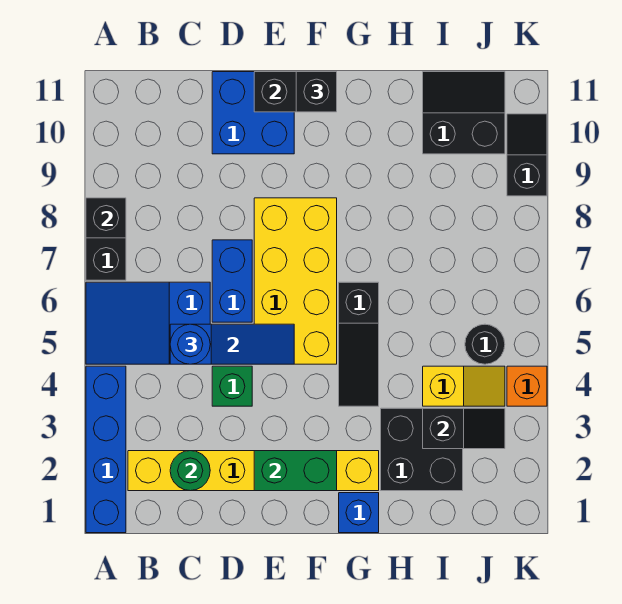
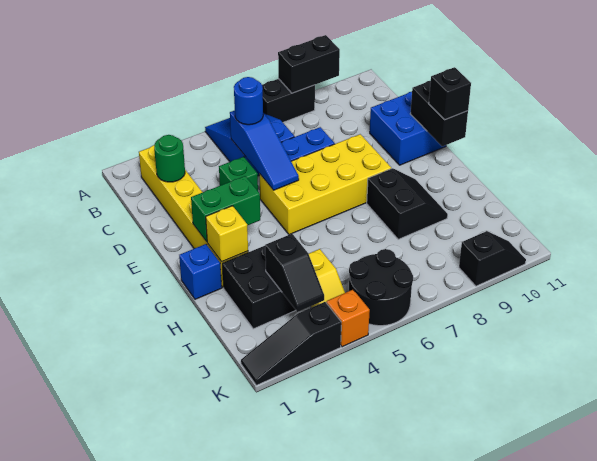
blue 1x4 brick [86,366,126,533] -> none
black 1x1 brick [86,198,126,238] -> black 1x2 brick [278,35,340,93]
green 1x2 brick [254,451,337,491] -> green 1x2 brick turned to [191,176,260,242]
none -> yellow 1x1 brick [206,206,248,262]
black 1x3 slope [339,282,379,406] -> black 1x3 slope moved to [241,302,341,385]
black 2x2 slope [423,72,505,154] -> black 2x2 slope moved to [367,168,448,239]
black 1x1 round brick [465,324,505,364] -> black 2x2 round brick [349,249,413,326]

